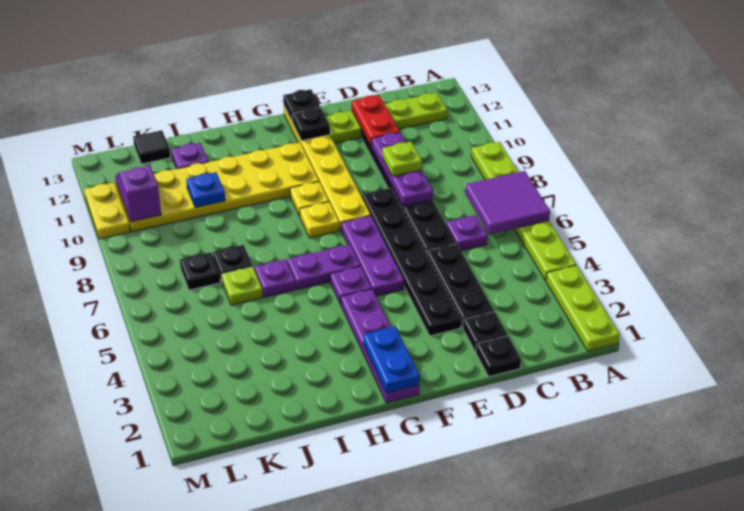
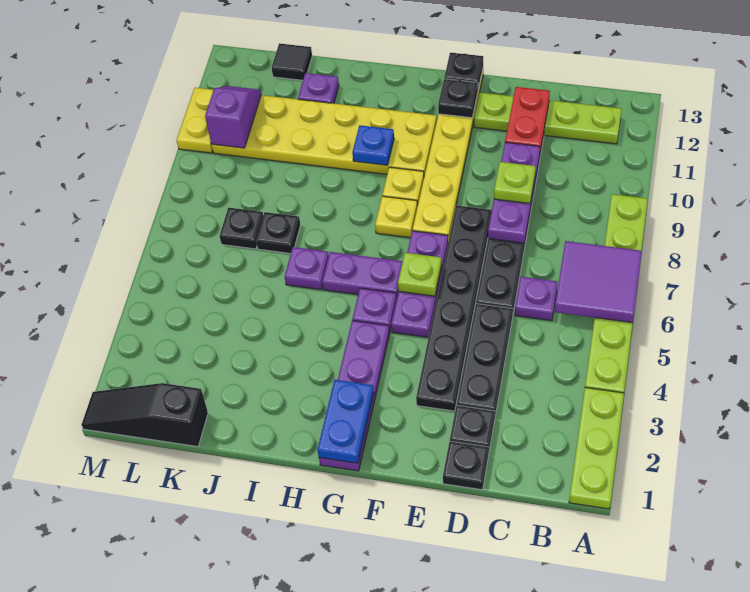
lime 1x1 plate [222,267,263,305] -> lime 1x1 plate moved to [398,253,442,296]
blue 1x1 plate [186,172,225,208] -> blue 1x1 plate moved to [352,125,394,165]
none -> black 1x3 slope [81,383,208,447]

